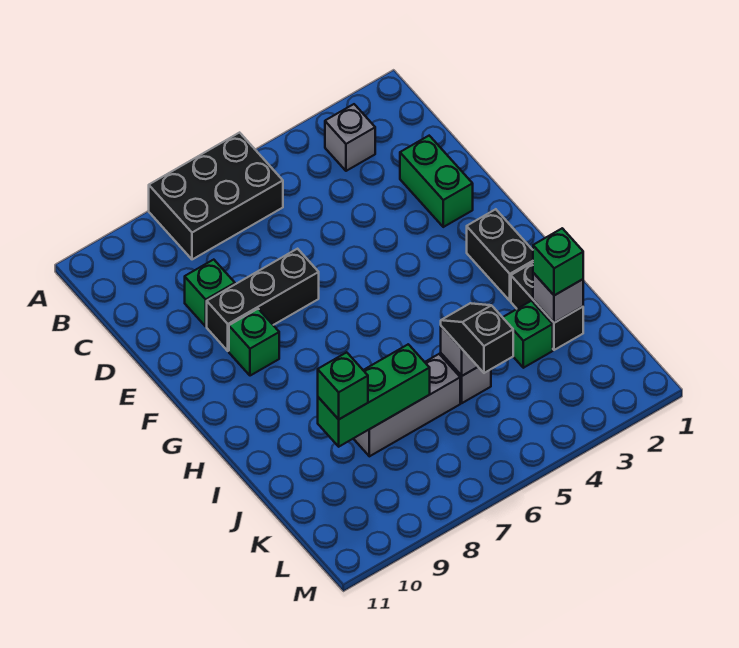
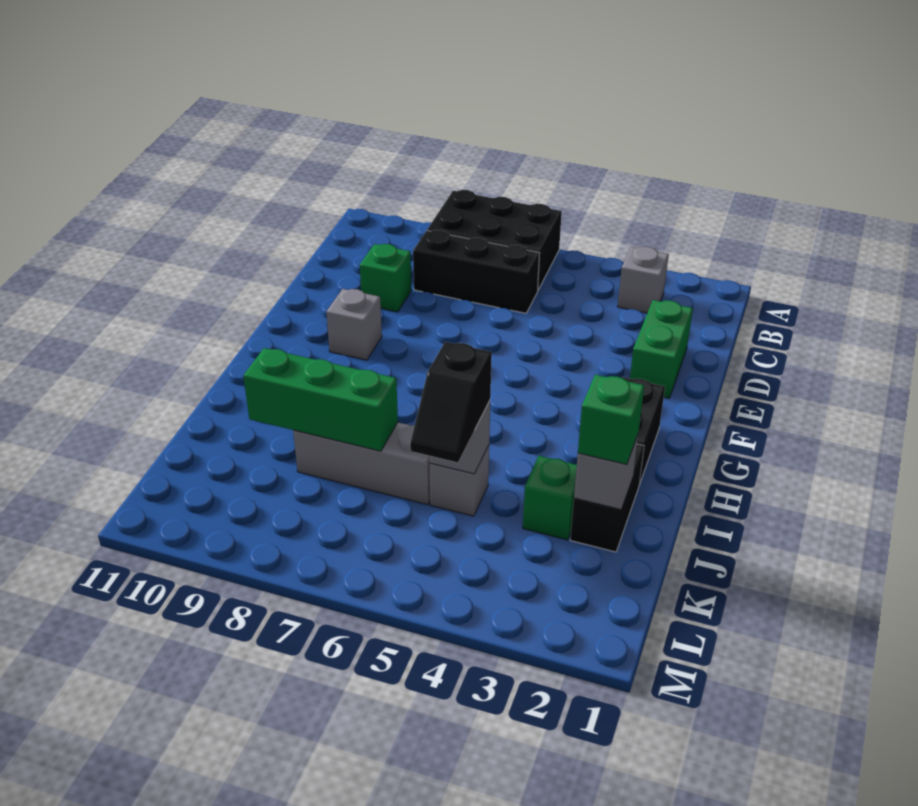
black 1x3 brick [207,249,319,351] -> black 1x3 brick moved to [413,230,540,313]
green 1x1 brick [229,309,279,376] -> grey 1x1 brick [326,289,382,360]
black 1x2 slope [441,303,513,373] -> black 1x2 slope turned to [410,342,492,463]
green 1x1 brick [318,352,368,419] -> none

